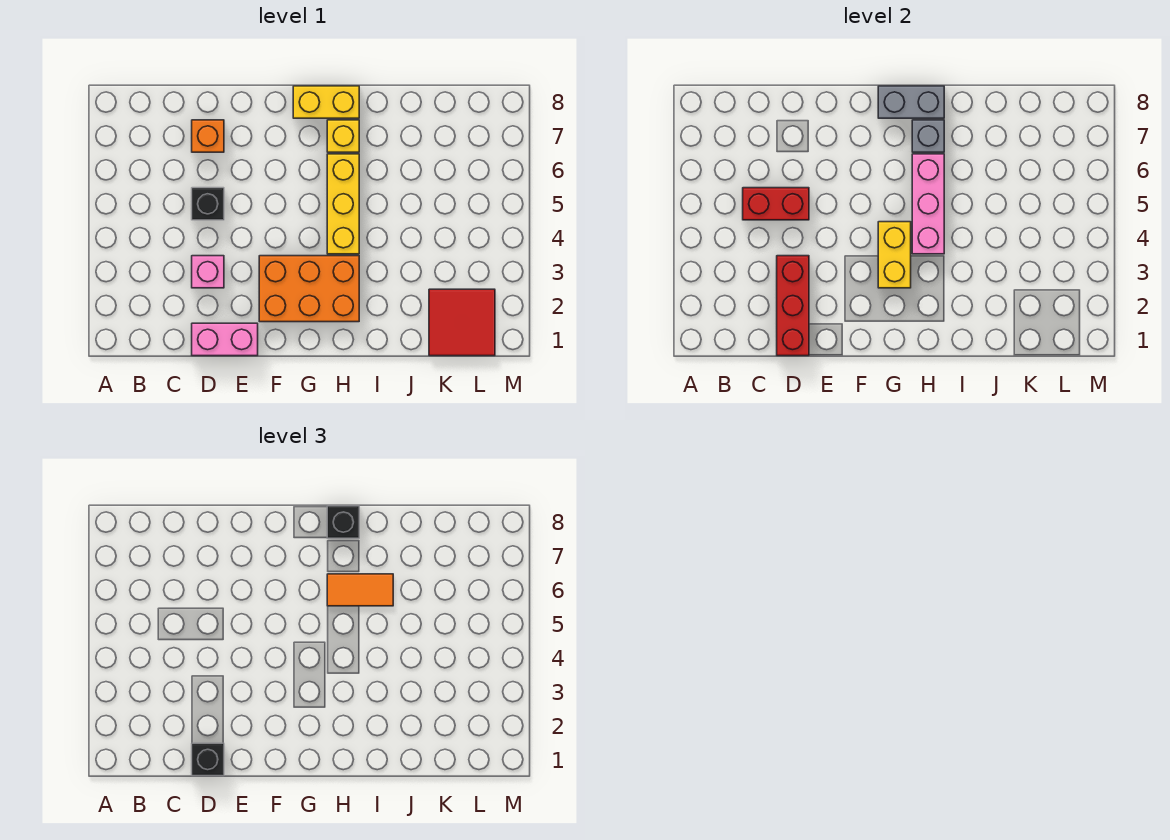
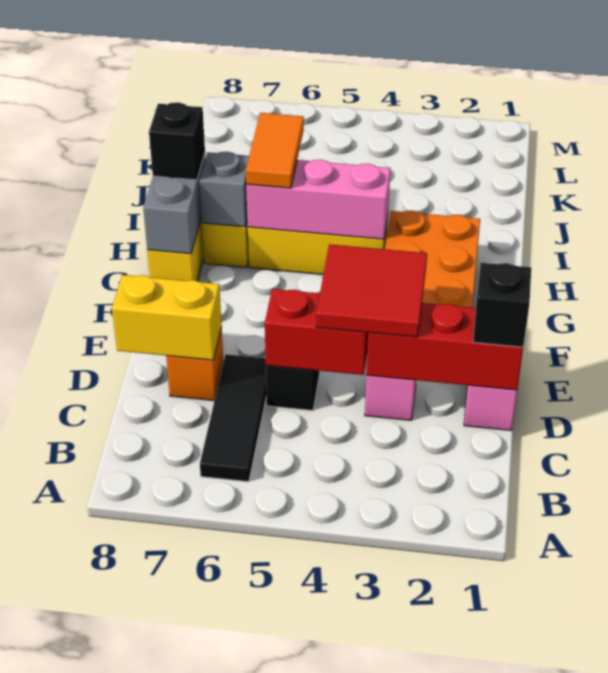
none -> black 1x3 tile [200,354,266,482]
red 1x2 brick [743,188,809,220] -> red 1x2 brick turned to [265,289,368,375]
yellow 1x2 brick [878,222,911,288] -> yellow 1x2 brick moved to [112,275,222,360]
red 2x2 tile [429,289,495,356] -> red 2x2 tile moved to [316,244,427,337]

